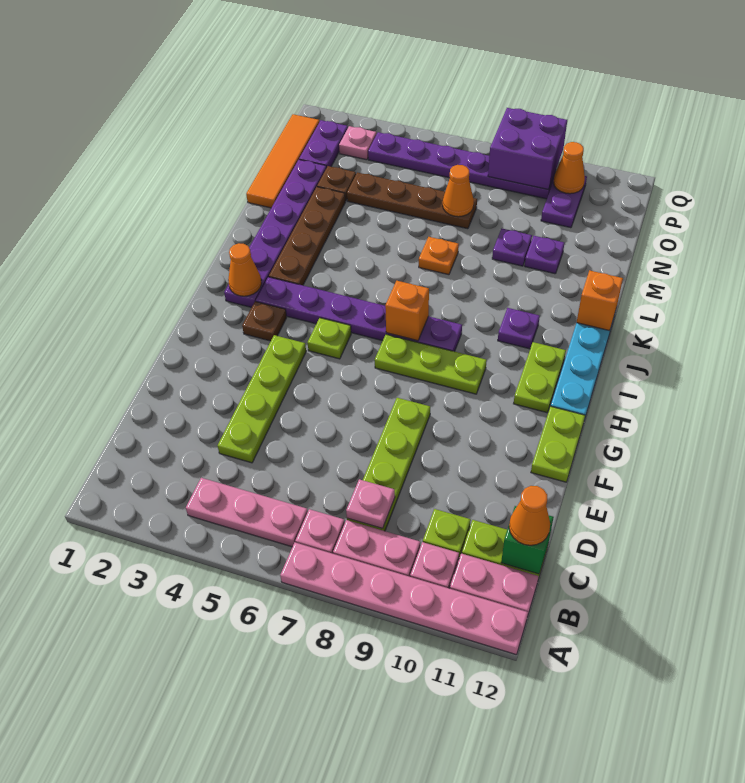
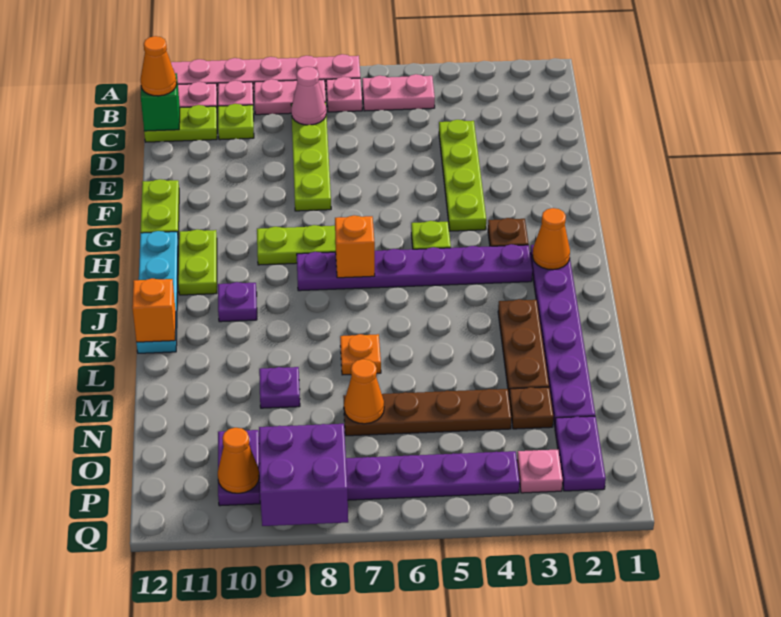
pink 1x3 plate [186,478,308,547] -> pink 1x2 plate [362,74,435,111]
pink 1x1 plate [346,479,395,528] -> pink 1x1 cone [291,67,326,125]
brown 1x4 plate [269,187,345,285] -> brown 1x3 plate [498,299,549,394]
orange 1x4 tile [246,114,319,208] -> none
purple 1x1 plate [525,236,564,274] -> none

